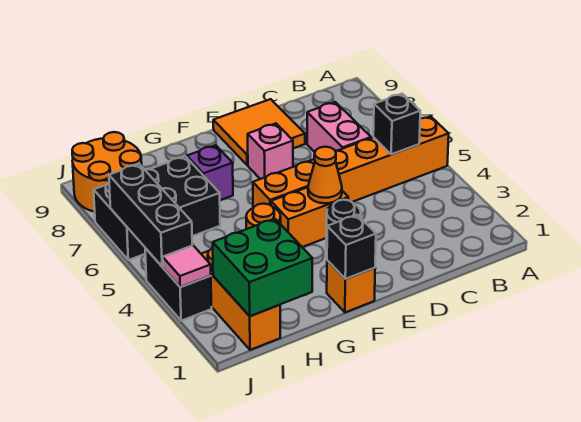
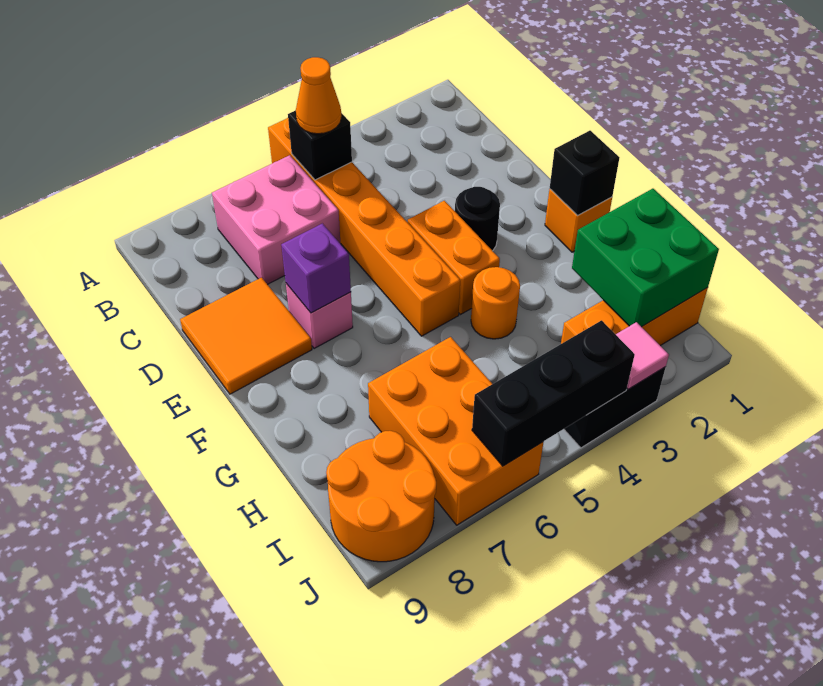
pink 1x2 brick [307,102,371,152] -> pink 2x2 brick [212,155,341,285]
orange 1x1 cone [308,147,342,203] -> orange 1x1 cone moved to [296,57,341,134]
purple 1x1 brick [187,145,233,200] -> purple 1x1 brick moved to [281,223,351,313]
black 2x3 brick [94,156,220,260] -> orange 2x3 brick [368,337,543,525]

